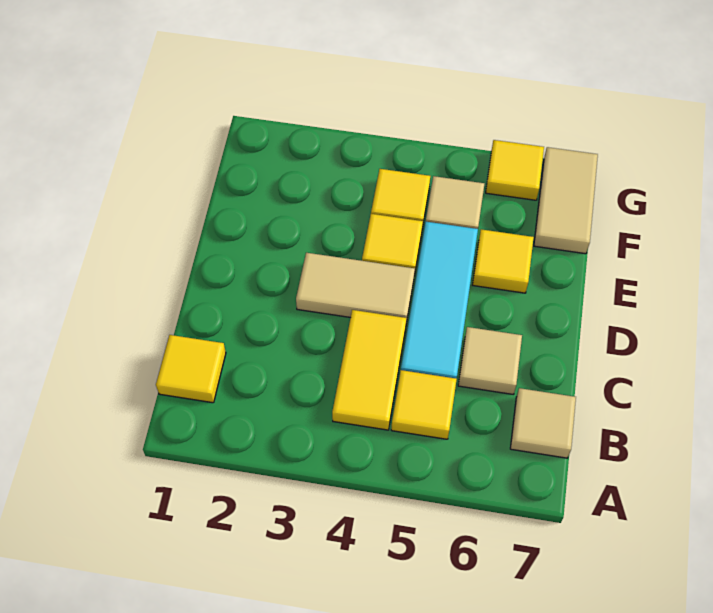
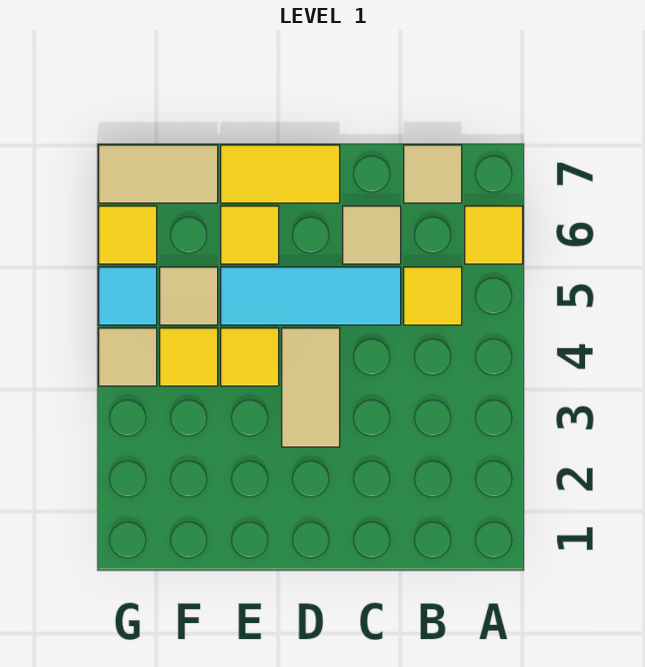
yellow 1x1 tile [156,335,226,403] -> yellow 1x1 tile moved to [465,206,523,264]
yellow 1x2 tile [332,310,406,430] -> yellow 1x2 tile moved to [221,145,340,203]
none -> tan 1x1 tile [99,328,157,386]
none -> cyan 1x1 tile [99,267,157,325]

